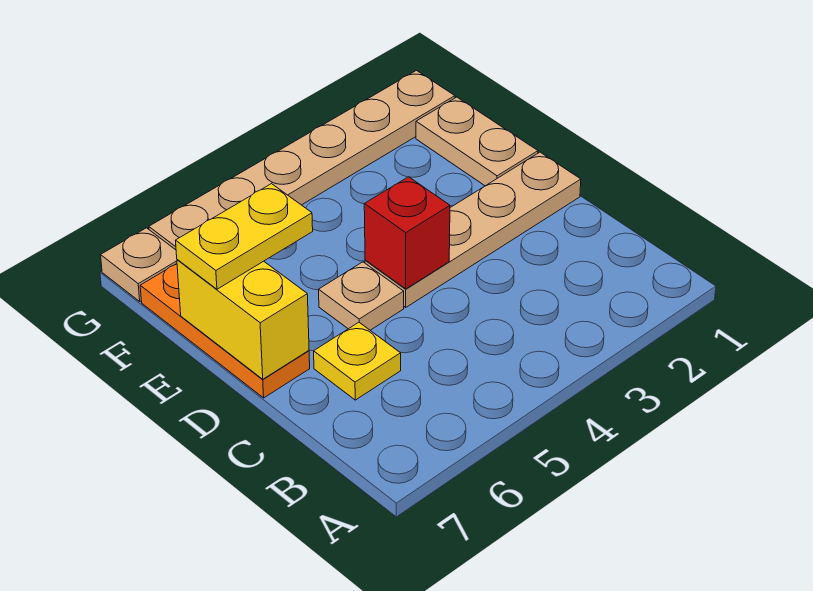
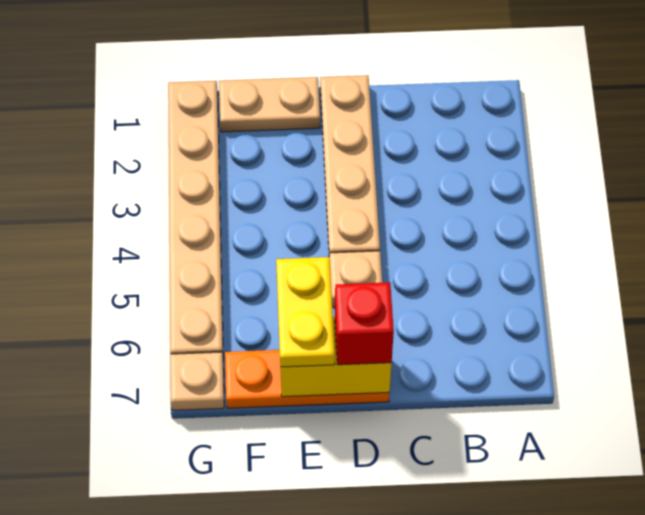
yellow 1x1 plate [314,322,401,400] -> none
red 1x1 brick [364,177,450,289] -> red 1x1 brick moved to [335,282,394,365]

